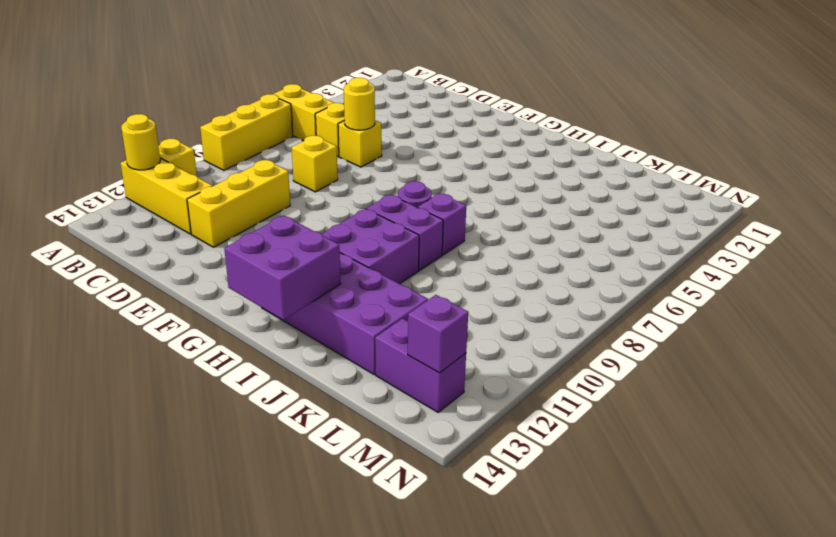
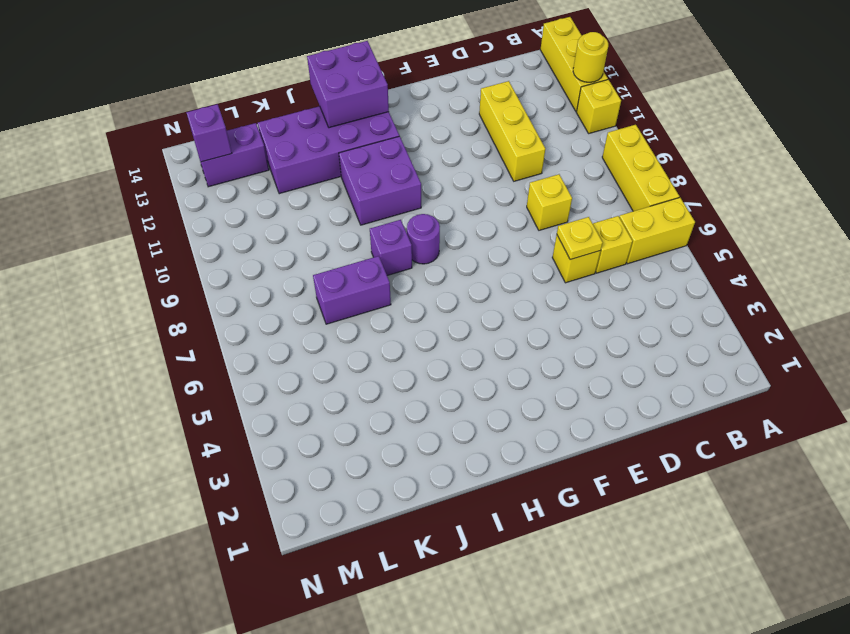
yellow 1x3 brick [120,158,212,234] -> yellow 1x3 brick turned to [540,17,608,112]
yellow 1x1 round brick [344,78,375,130] -> yellow 1x1 plate [557,217,603,260]
purple 1x2 brick [367,195,443,270] -> purple 1x2 brick moved to [313,256,391,324]

